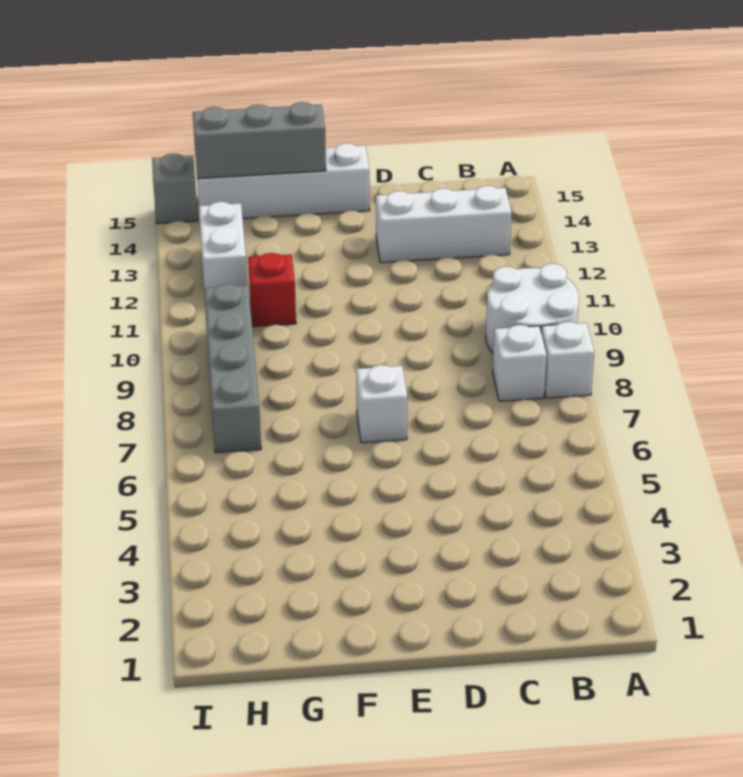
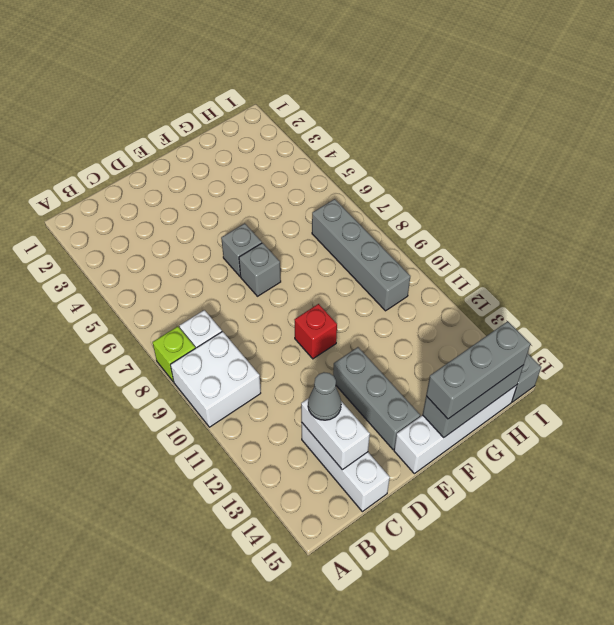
white 1x1 brick [541,322,594,398] -> lime 1x1 brick [153,326,195,382]
white 2x2 round brick [486,264,579,353] -> white 2x2 brick [170,332,261,427]
white 1x3 brick [376,186,512,263] -> white 1x3 brick turned to [301,422,390,512]
none -> grey 1x1 cone [308,372,341,420]
none -> grey 1x1 brick [221,223,262,276]
white 1x1 brick [356,365,407,443] -> grey 1x1 brick [239,243,281,296]
none -> grey 1x3 brick [333,347,420,449]
none -> grey 1x3 brick [426,321,530,419]
red 1x1 brick [248,253,296,327] -> red 1x1 brick moved to [295,304,337,359]
white 1x2 brick [199,202,247,288] -> white 1x2 brick moved to [301,398,370,470]

